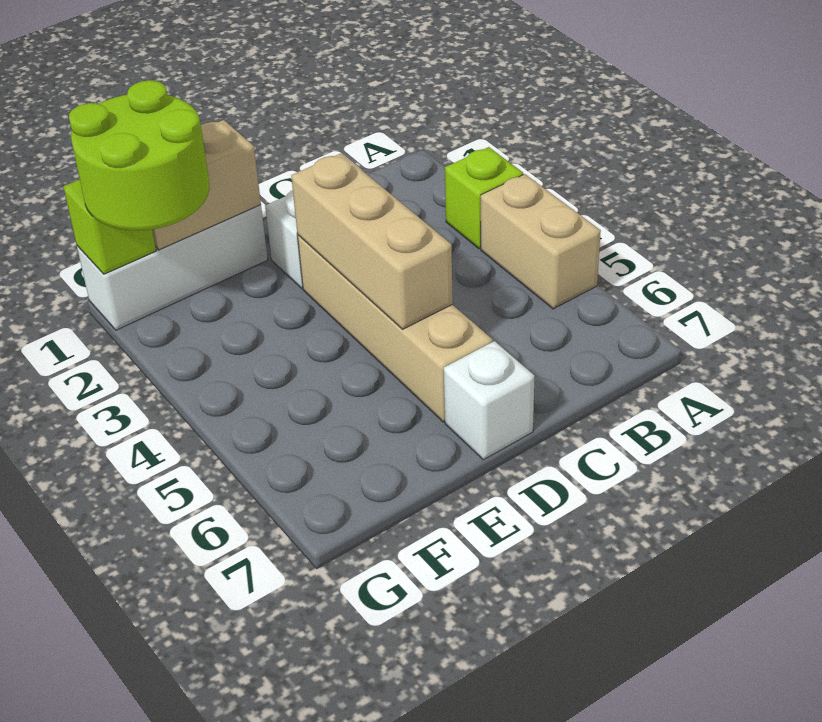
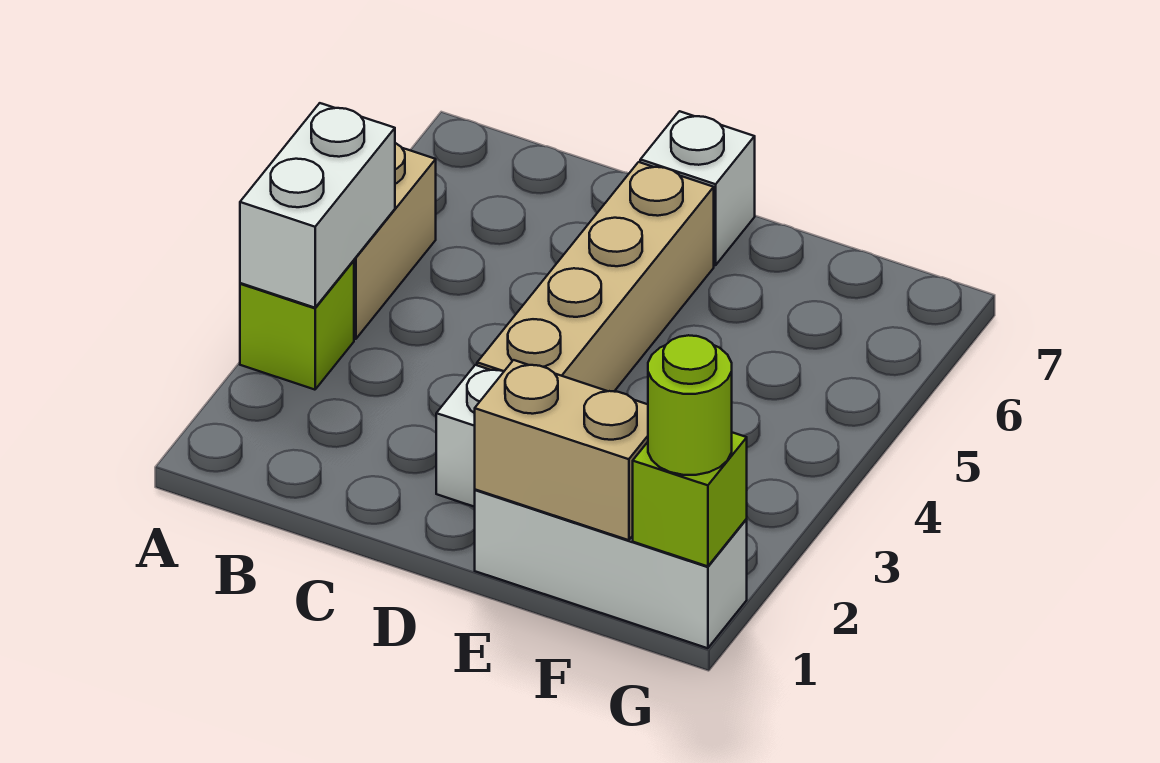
none -> white 1x2 brick [240,103,395,308]
tan 1x3 brick [291,154,453,329] -> none
lime 2x2 round brick [69,80,209,230] -> lime 1x1 round brick [648,335,732,475]

